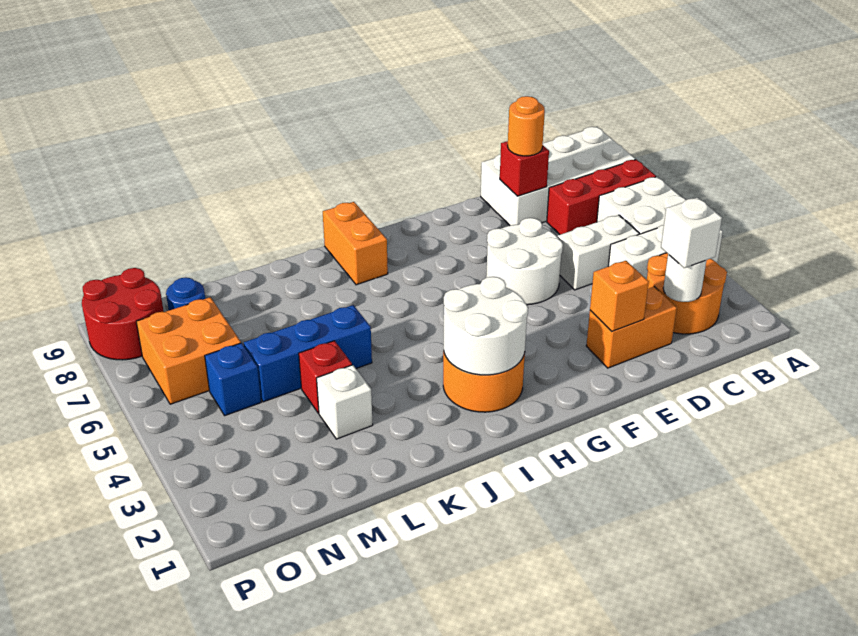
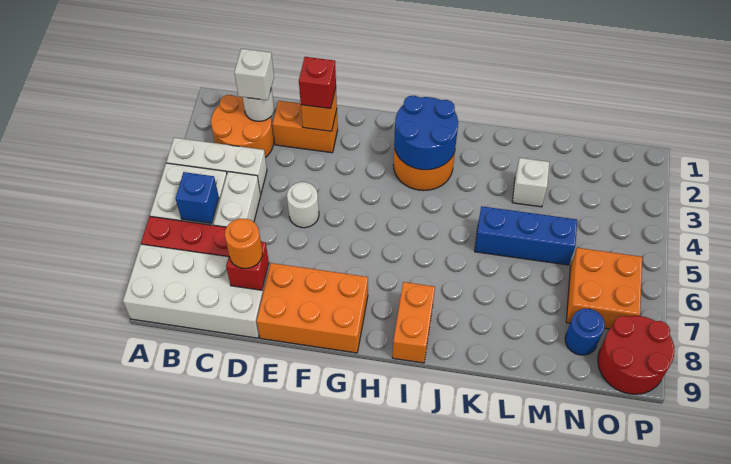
white 1x2 brick [558,215,639,290] -> white 1x2 brick turned to [213,172,261,227]
white 2x2 round brick [486,218,563,305] -> white 1x1 round brick [287,182,319,228]
none -> orange 2x3 brick [257,263,368,353]
white 2x2 round brick [444,277,528,375] -> blue 2x2 round brick [394,96,458,170]
red 1x1 brick [299,341,352,413] -> red 1x1 brick moved to [299,57,336,109]
blue 1x1 brick [205,343,261,416] -> blue 1x1 brick moved to [176,172,219,224]

